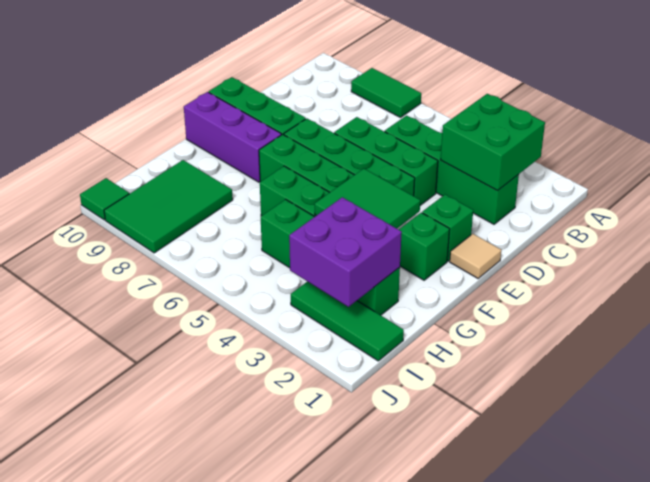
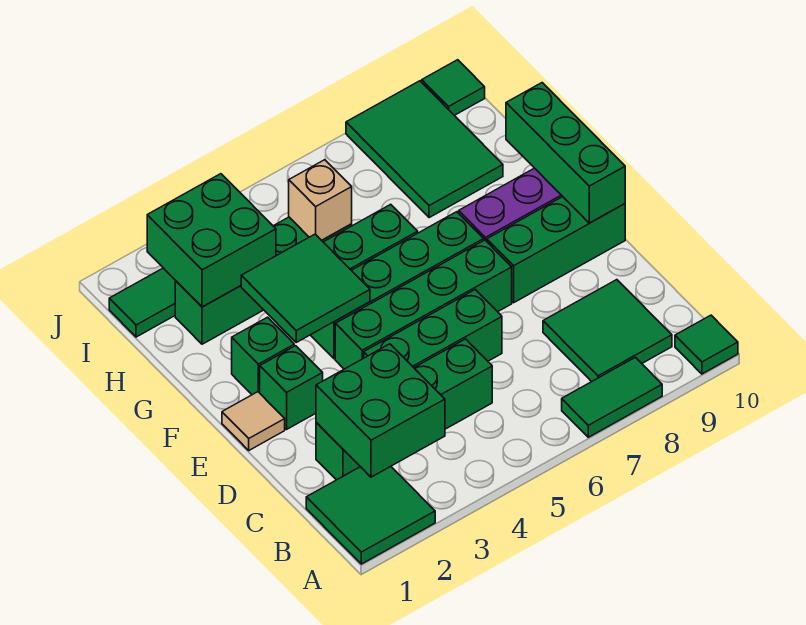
none -> green 2x2 tile [306,467,435,564]
none -> green 1x1 tile [675,315,738,374]
none -> green 2x2 tile [543,280,672,382]
none -> green 1x3 brick [506,83,625,223]
purple 2x2 brick [289,197,402,307] -> green 2x2 brick [147,174,276,307]
none -> tan 1x1 brick [289,160,352,240]

